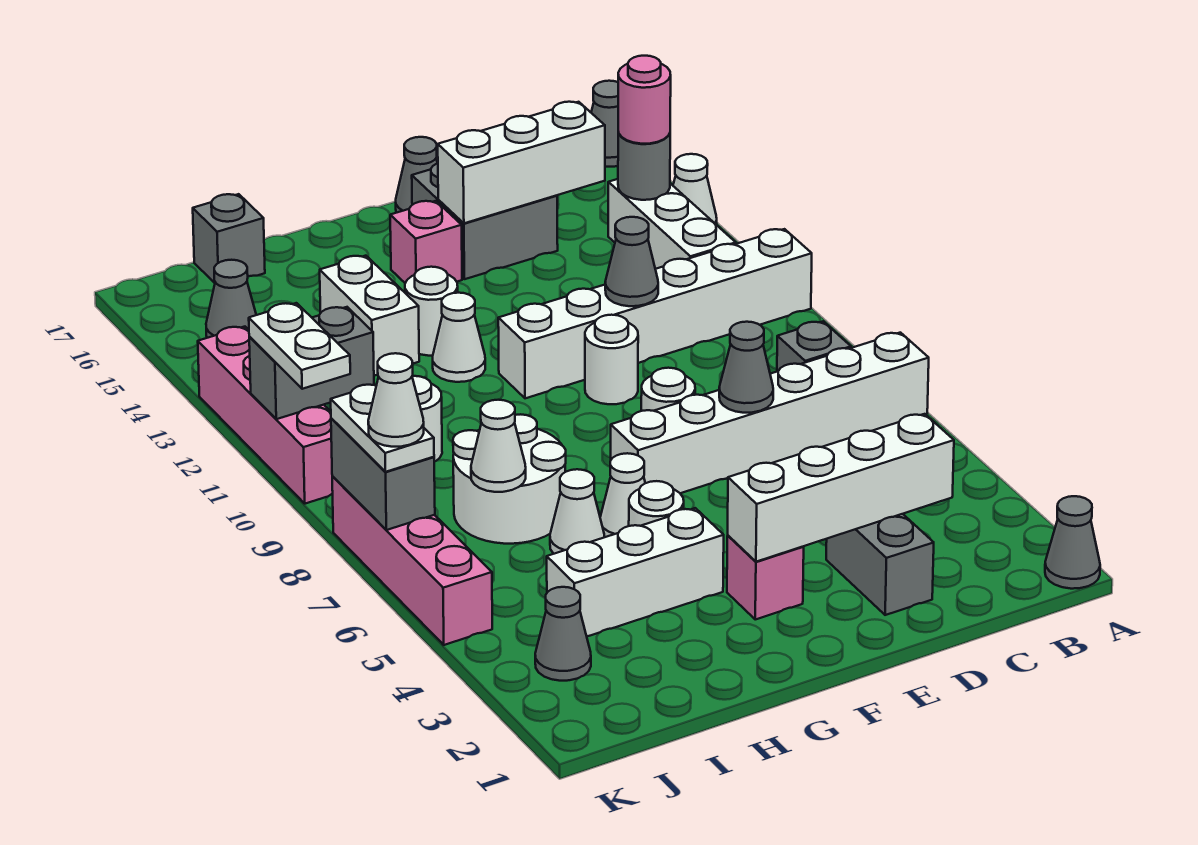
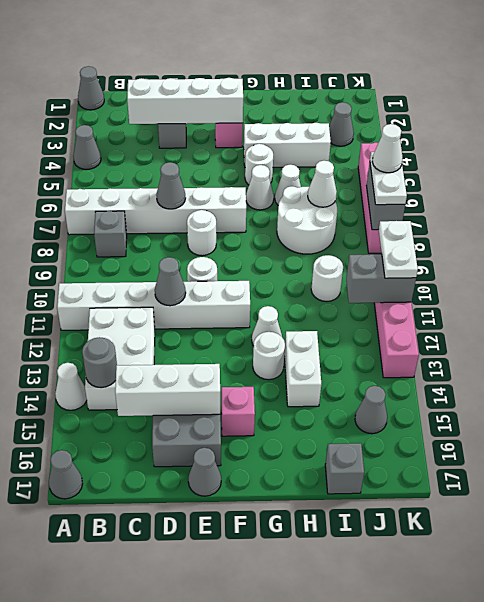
none -> grey 1x1 cone [73,125,101,169]
white 1x3 brick [608,179,736,269] -> white 2x3 brick [85,307,155,410]
pink 1x1 round brick [618,56,671,144] -> none

